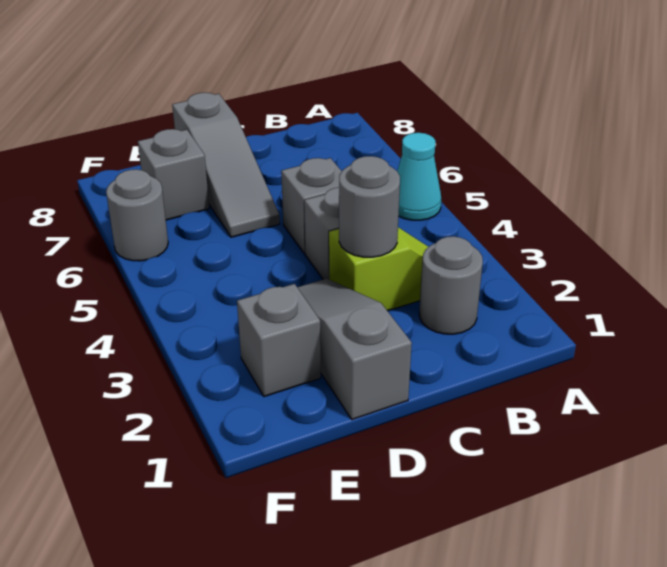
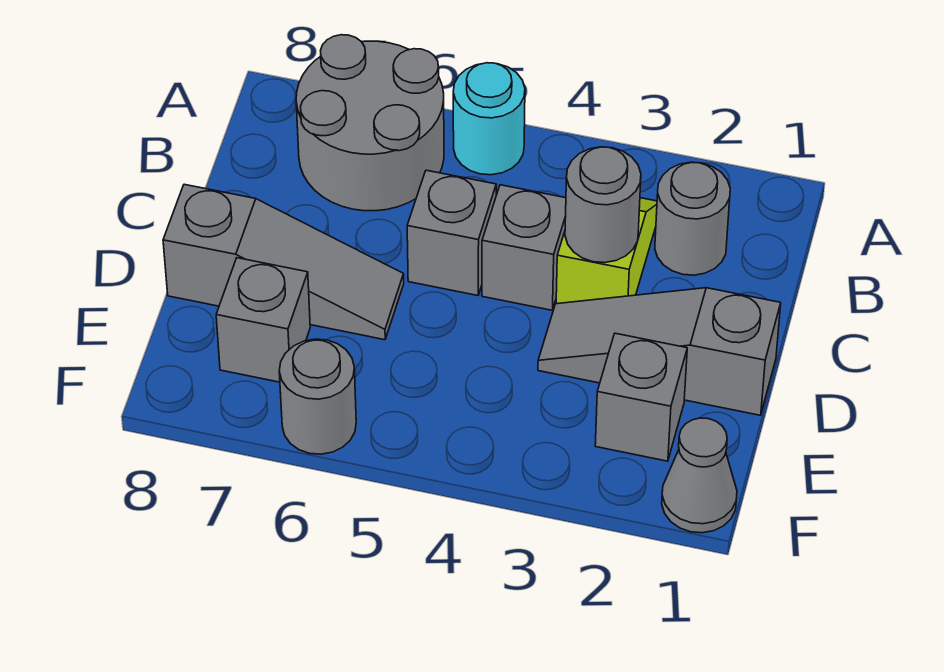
cyan 1x1 cone [397,133,441,220] -> cyan 1x1 round brick [453,63,525,175]
none -> grey 2x2 round brick [296,35,444,211]
none -> grey 1x1 cone [662,418,737,533]

